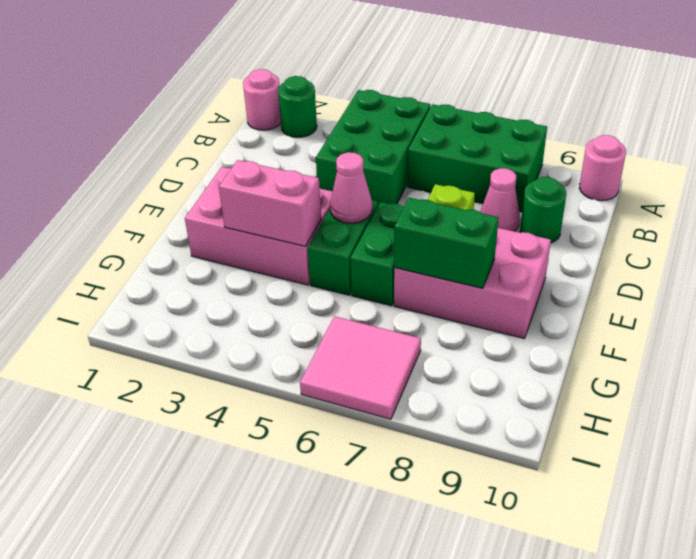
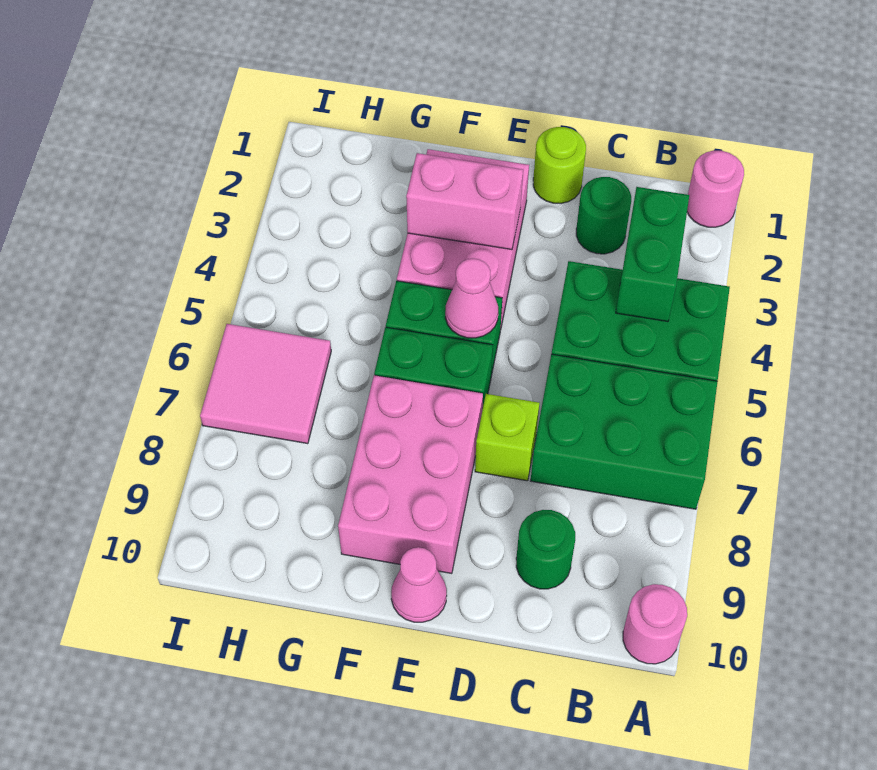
green 1x1 round brick [278,76,317,138] -> green 1x1 round brick moved to [576,177,631,254]
green 2x3 brick [408,104,547,212] -> green 2x3 brick turned to [531,354,717,509]
pink 1x1 cone [480,168,520,231] -> pink 1x1 cone moved to [391,547,447,622]
none -> lime 1x1 round brick [533,127,586,203]
pink 1x2 brick [219,160,321,246] -> pink 1x2 brick turned to [406,153,523,250]
green 1x2 brick [394,198,499,288] -> green 1x2 brick moved to [616,187,689,322]

